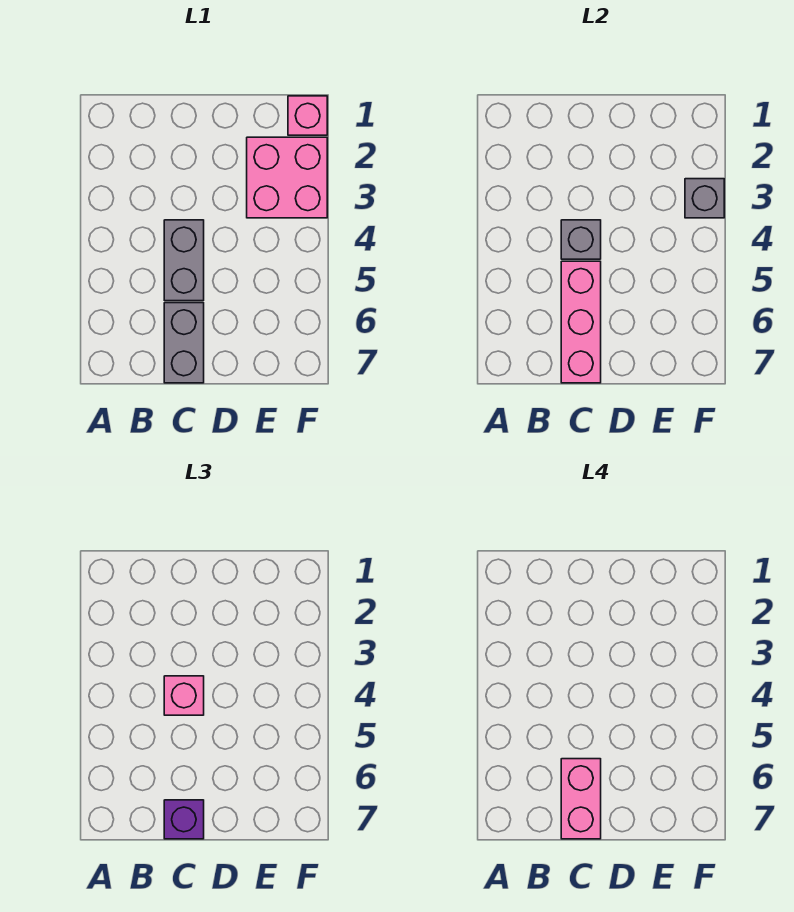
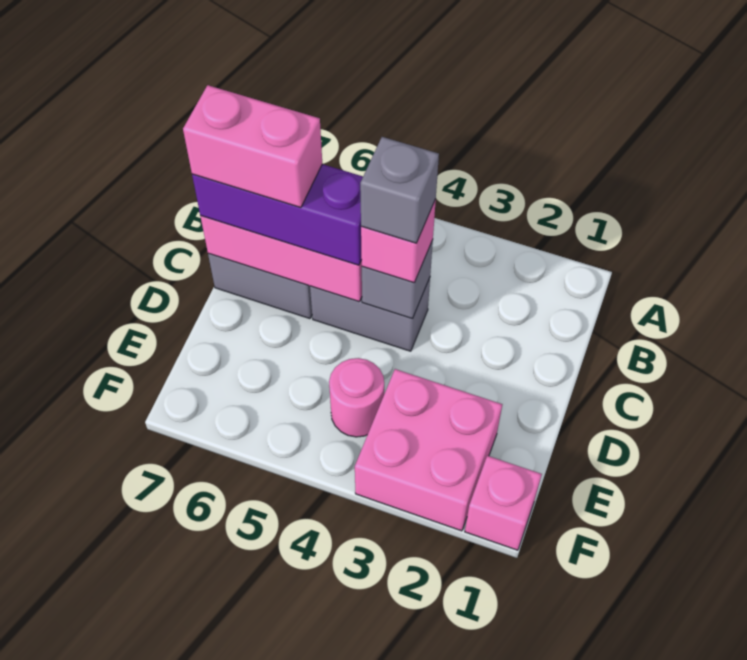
purple 1x1 brick [164,800,204,839] -> purple 1x3 brick [192,164,363,265]
none -> pink 1x1 round brick [329,358,384,437]
grey 1x1 brick [685,179,724,218] -> grey 1x1 brick moved to [360,137,439,243]

